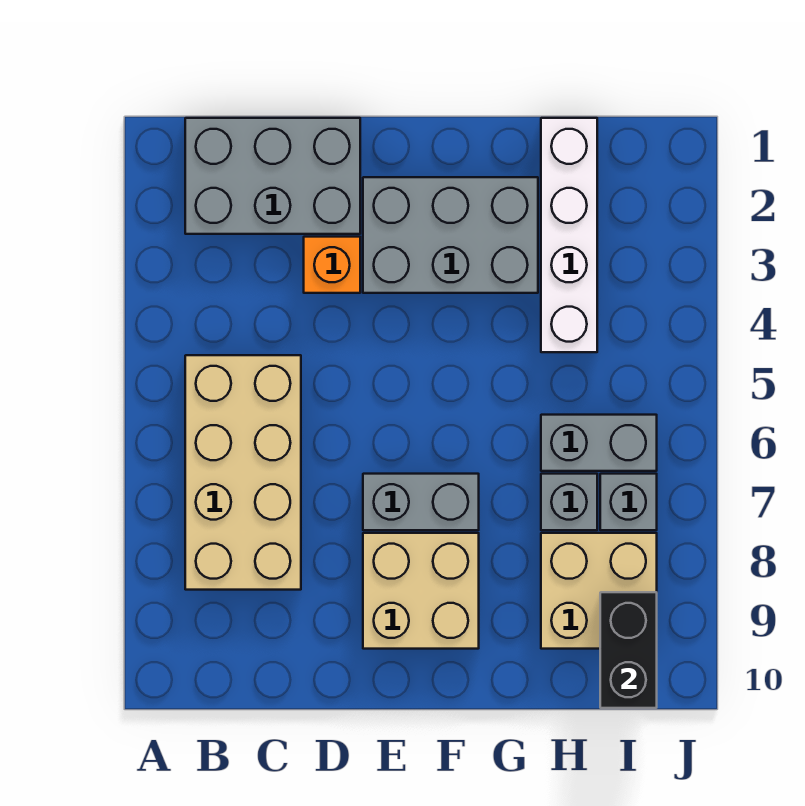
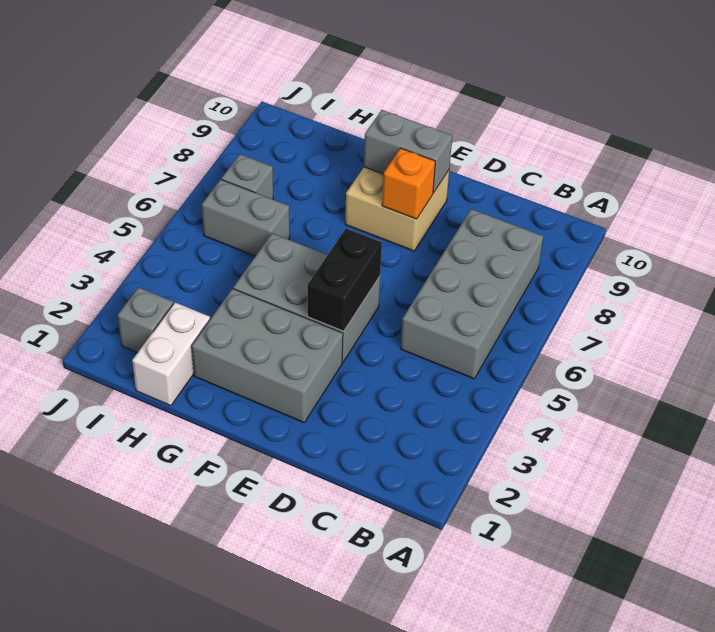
grey 2x3 brick [185,118,360,234] -> grey 2x3 brick moved to [233,233,380,362]
tan 2x4 brick [185,355,301,590] -> grey 2x4 brick [401,209,543,379]
orange 1x1 brick [304,237,360,293] -> orange 1x1 brick moved to [382,148,435,219]
grey 1x2 brick [363,474,479,530] -> grey 1x2 brick moved to [364,110,452,193]
white 1x4 brick [541,118,597,352] -> white 1x2 brick [132,302,210,406]
grey 1x1 brick [541,474,597,530] -> grey 1x1 brick moved to [118,287,173,353]
tan 2x2 brick [541,533,657,649] -> none
black 1x2 brick [600,592,657,708] -> black 1x2 brick moved to [308,229,382,331]

